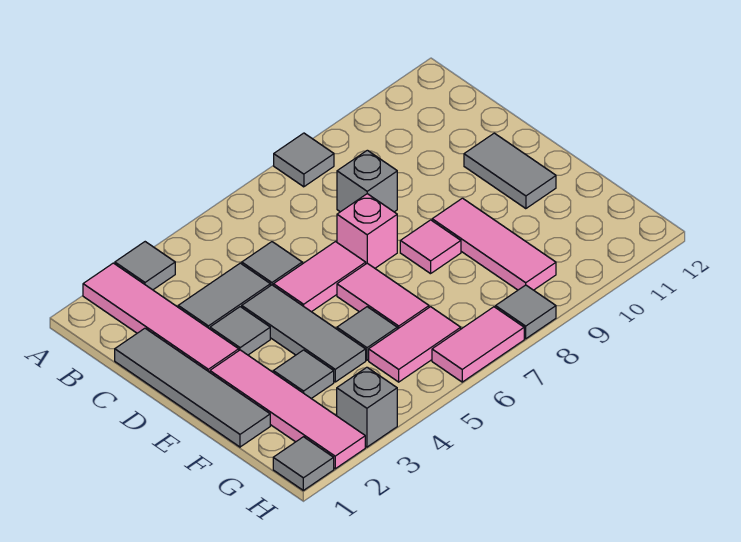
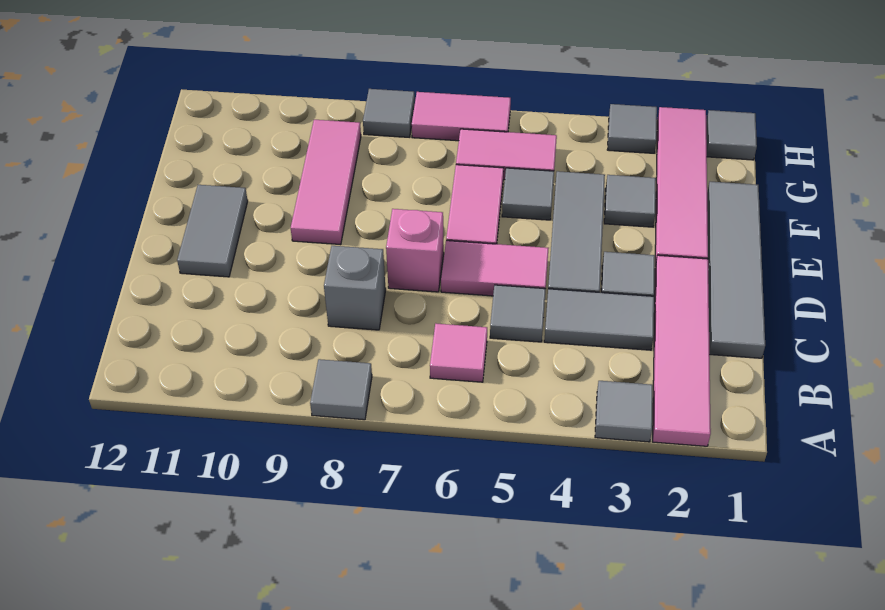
pink 1x1 tile [400,220,461,274] -> pink 1x1 tile moved to [430,324,487,382]
grey 1x1 brick [337,367,397,447] -> grey 1x1 tile [608,104,657,153]

